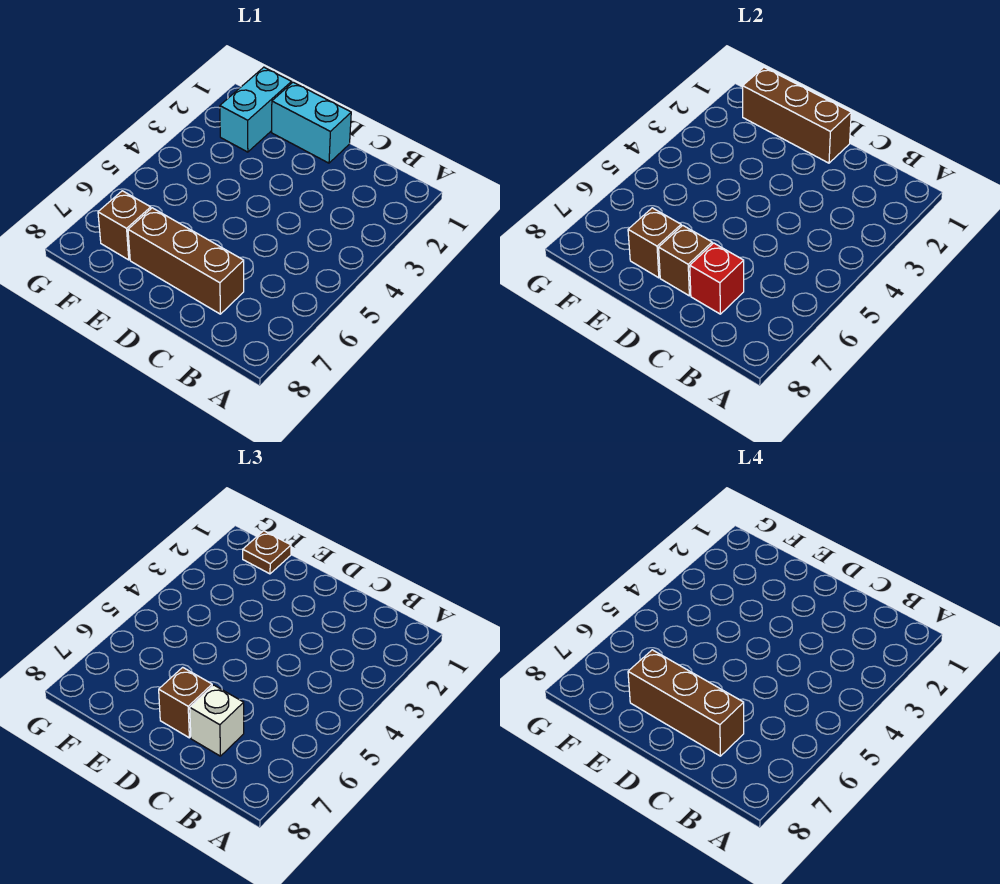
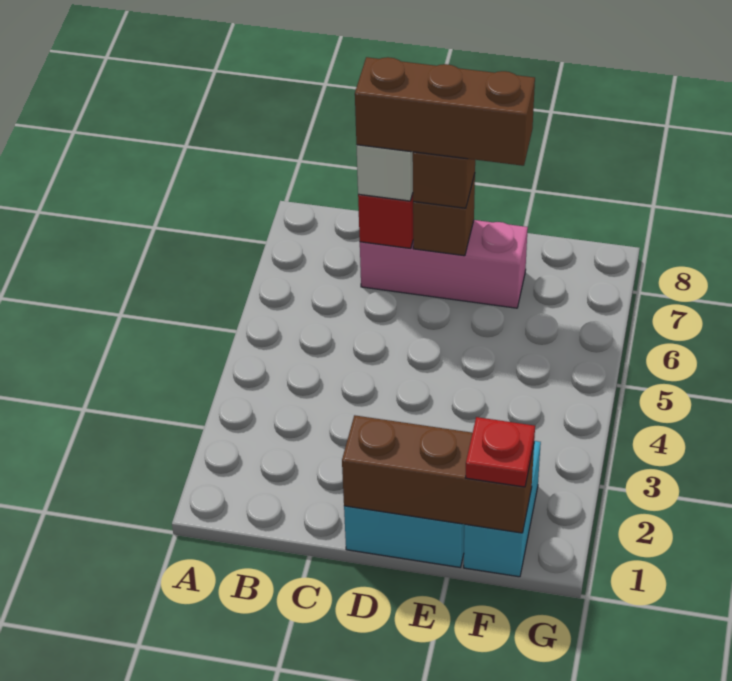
brown 1x3 brick [128,208,244,314] -> pink 1x3 brick [360,220,528,308]
brown 1x1 brick [628,208,681,278] -> none
brown 1x1 plate [243,531,291,574] -> red 1x1 plate [465,417,535,487]
brown 1x1 brick [98,191,151,260] -> none

